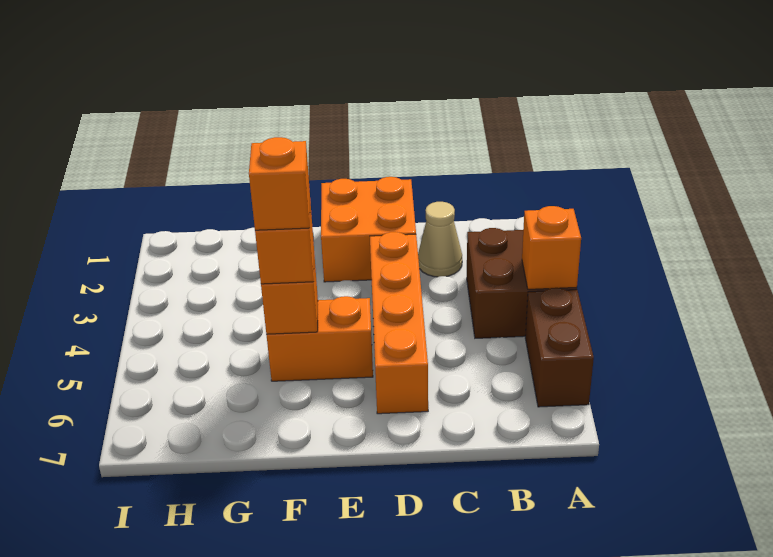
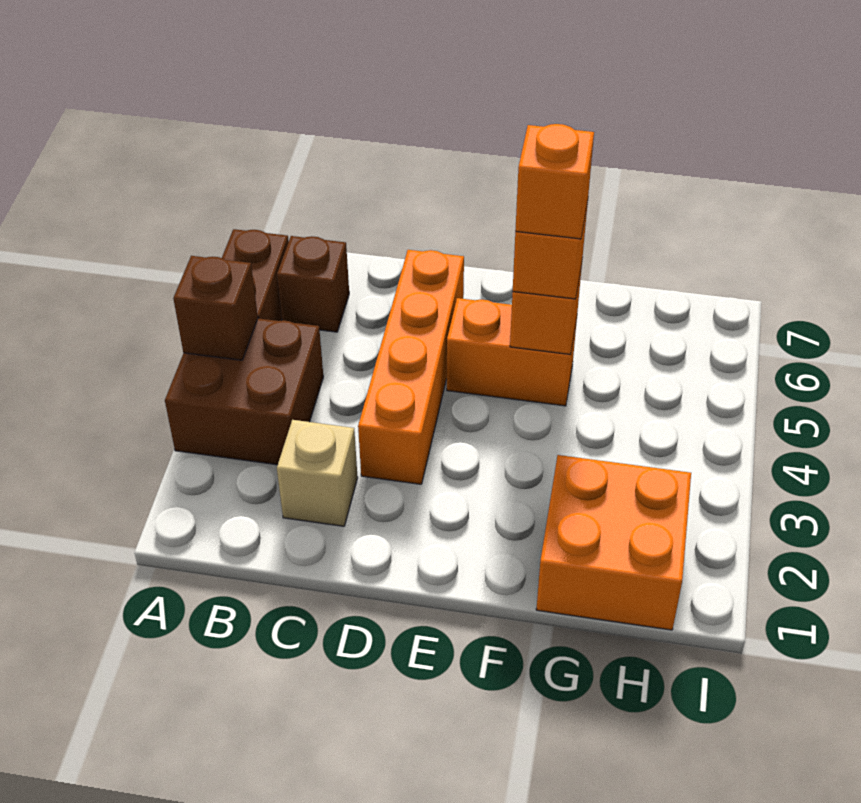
orange 1x1 brick [522,206,581,289] -> brown 1x1 brick [173,256,258,360]
none -> brown 1x1 brick [277,236,349,332]
tan 1x1 cone [418,202,462,277] -> tan 1x1 brick [277,420,358,526]
orange 2x2 brick [321,177,416,282] -> orange 2x2 brick moved to [536,455,691,630]

